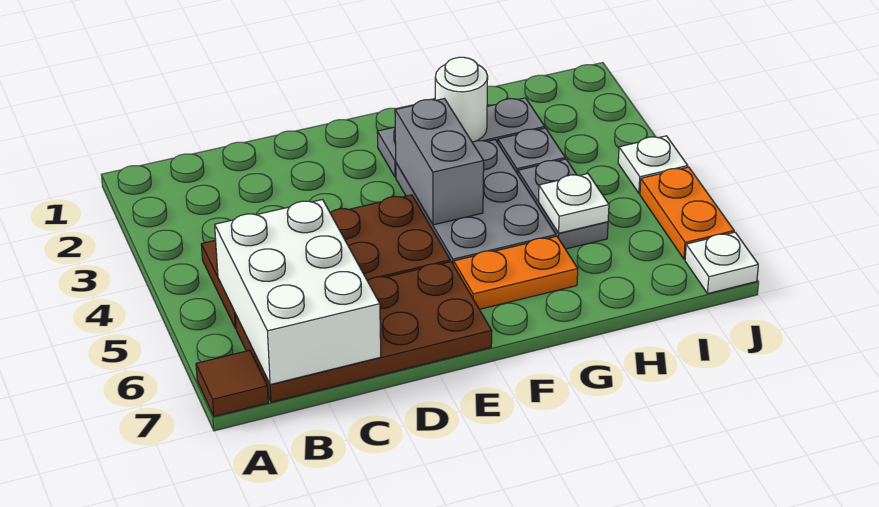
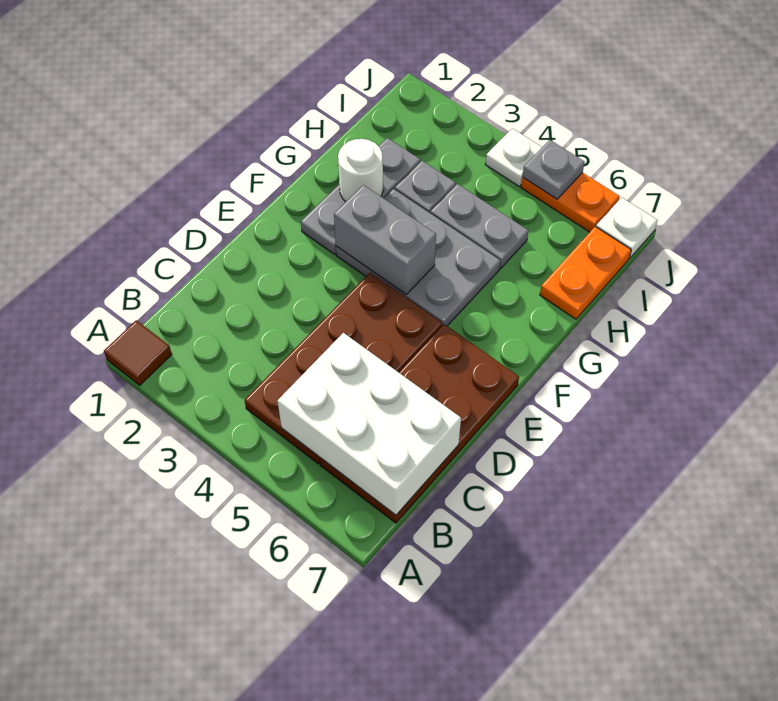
brown 1x1 tile [196,350,268,416] -> brown 1x1 tile moved to [104,320,172,385]
orange 1x2 plate [454,236,578,309] -> orange 1x2 plate moved to [540,227,631,319]
white 1x1 plate [538,174,609,233] -> none
none -> grey 1x1 plate [523,140,585,199]

